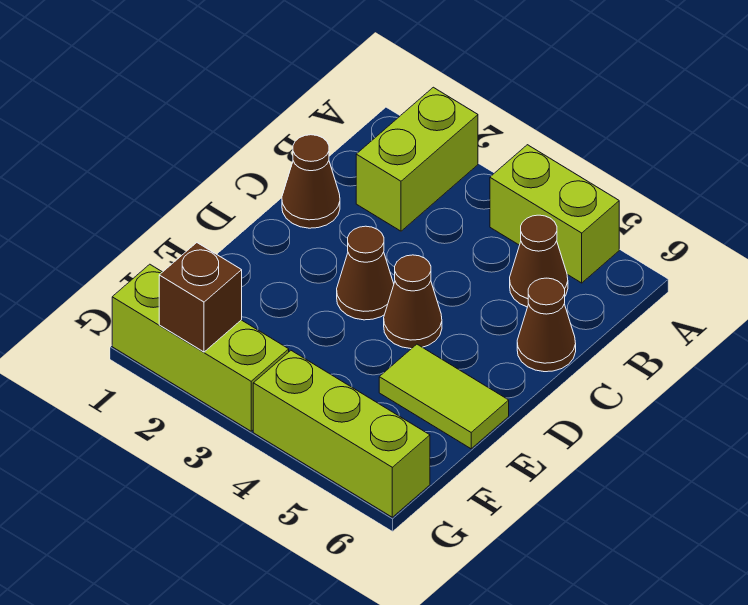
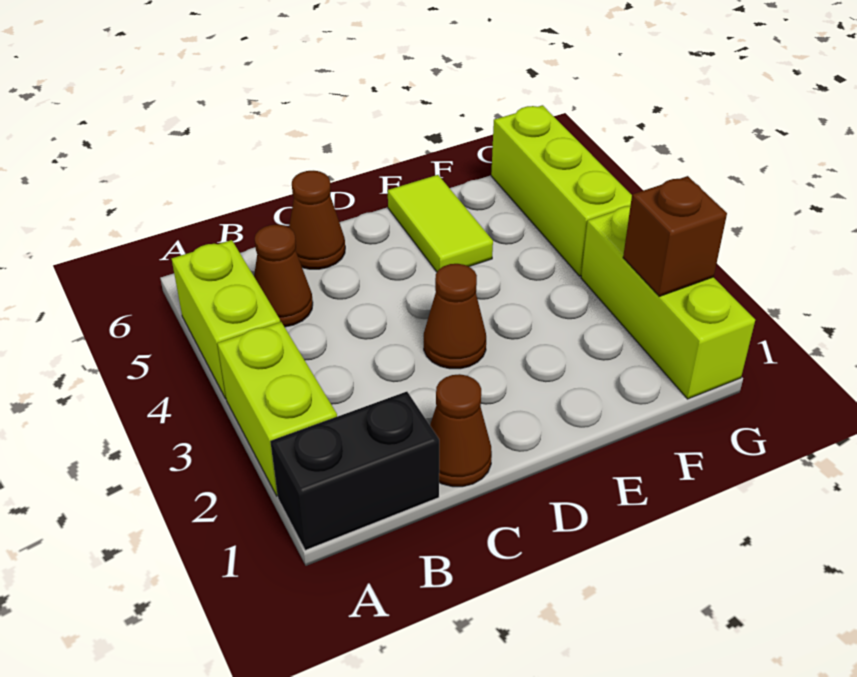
none -> black 1x2 brick [270,392,439,550]
lime 1x2 brick [356,87,478,231] -> lime 1x2 brick turned to [217,322,337,496]
brown 1x1 cone [384,255,442,349] -> none

